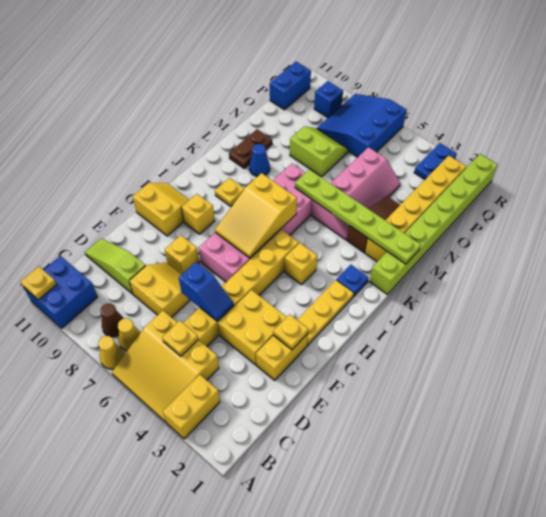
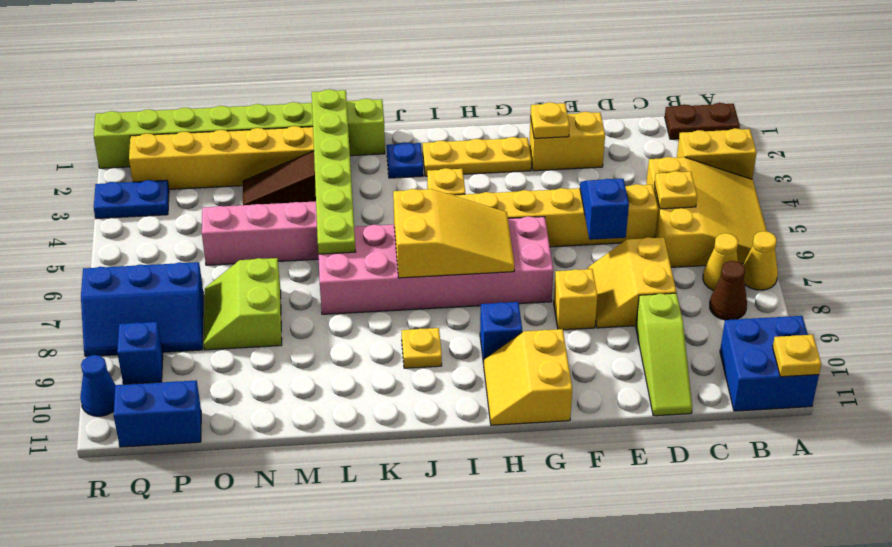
yellow 2x2 brick [218,290,286,365] -> none
yellow 1x1 brick [182,194,215,234] -> blue 1x1 brick [480,302,522,364]
blue 1x1 cone [249,144,270,177] -> blue 1x1 cone moved to [80,355,115,416]
brown 1x2 plate [229,129,272,168] -> brown 1x2 plate moved to [665,103,740,139]
blue 3x3 slope [317,94,407,157] -> blue 2x3 slope [81,262,204,357]

